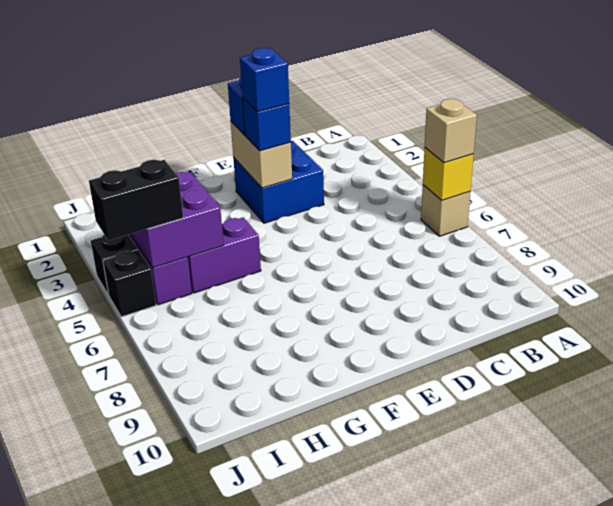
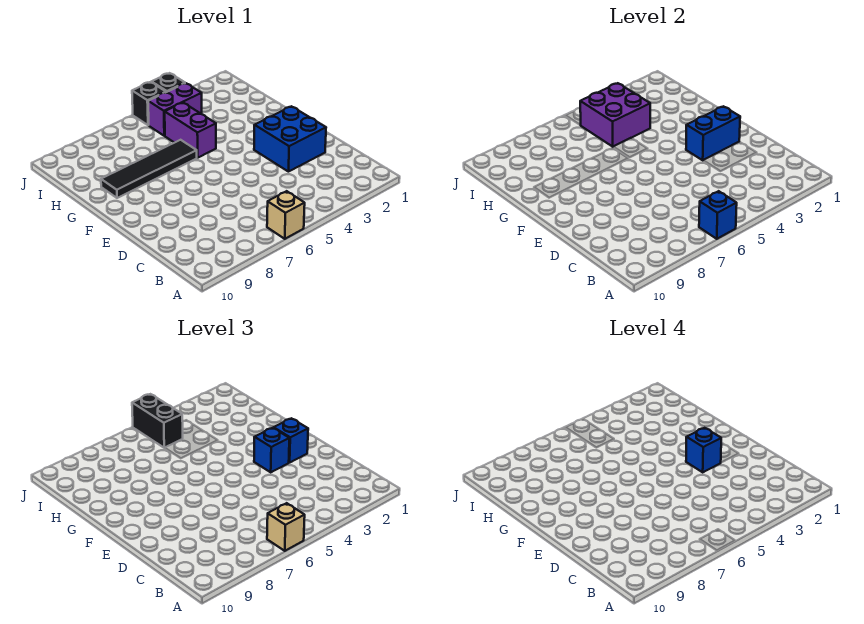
yellow 1x1 brick [423,148,474,200] -> blue 1x1 brick [699,191,737,239]
tan 1x2 brick [231,122,292,188] -> blue 1x2 brick [686,106,740,160]
none -> black 1x4 tile [101,140,197,198]

